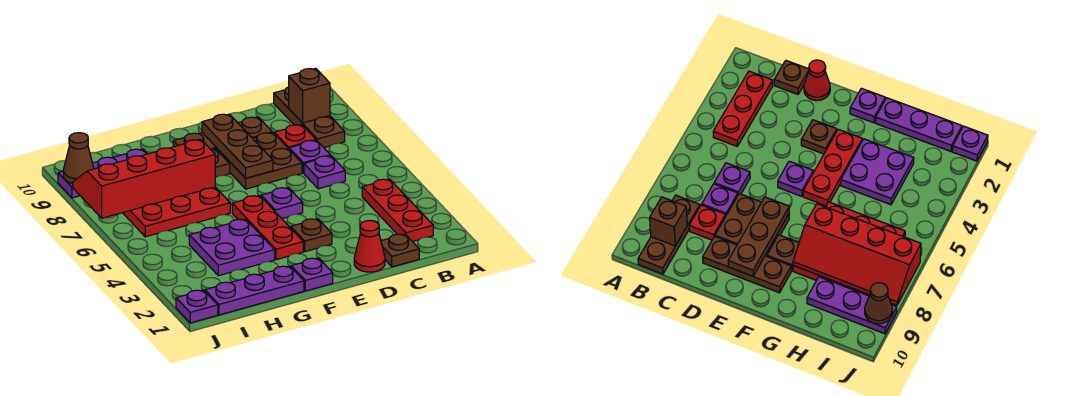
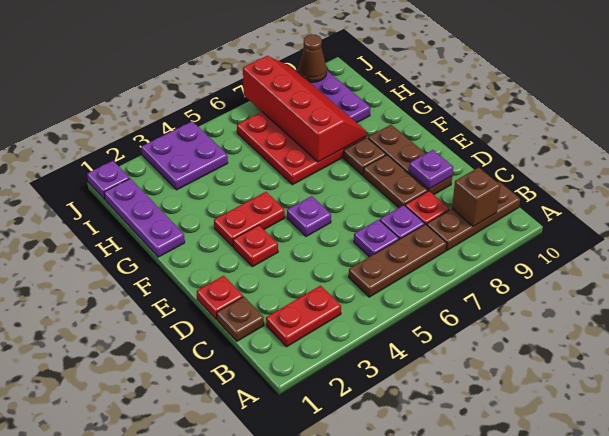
red 1x3 plate [362,179,433,242] -> red 1x2 plate [266,286,341,347]
red 1x1 cone [354,221,385,272] -> red 1x1 plate [197,276,243,319]
brown 2x2 plate [217,133,302,189] -> brown 1x2 plate [363,155,428,208]
brown 1x1 plate [291,219,332,252] -> red 1x1 plate [233,225,278,267]
brown 1x3 plate [202,114,273,178] -> brown 1x3 plate moved to [349,224,447,297]
purple 1x1 plate [291,258,333,291] -> purple 1x1 plate moved to [409,150,453,189]
red 1x3 plate [232,196,303,260] -> red 1x2 plate [214,192,285,247]
purple 2x2 plate [189,219,275,276] -> purple 2x2 plate moved to [141,121,228,190]

